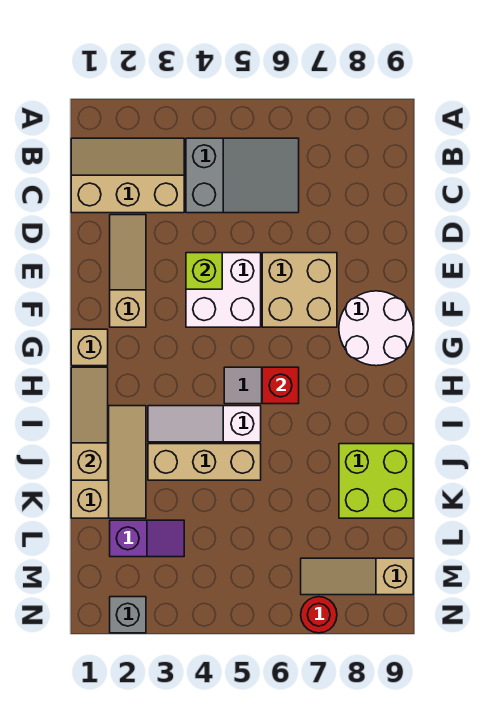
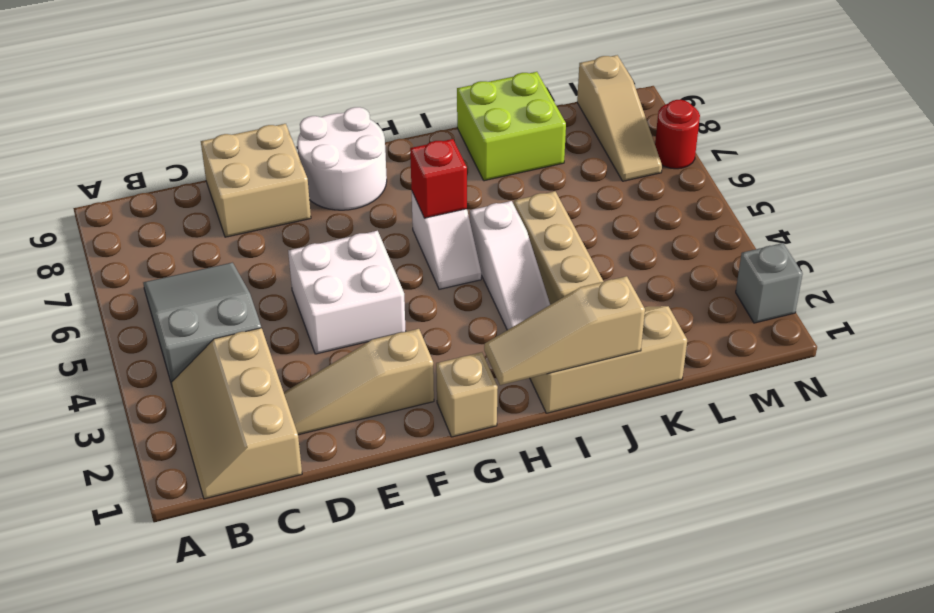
lime 1x1 brick [186,253,222,289] -> none
tan 2x2 brick [262,253,337,327] -> tan 2x2 brick moved to [201,124,311,237]
purple 1x2 slope [110,520,184,557] -> none

